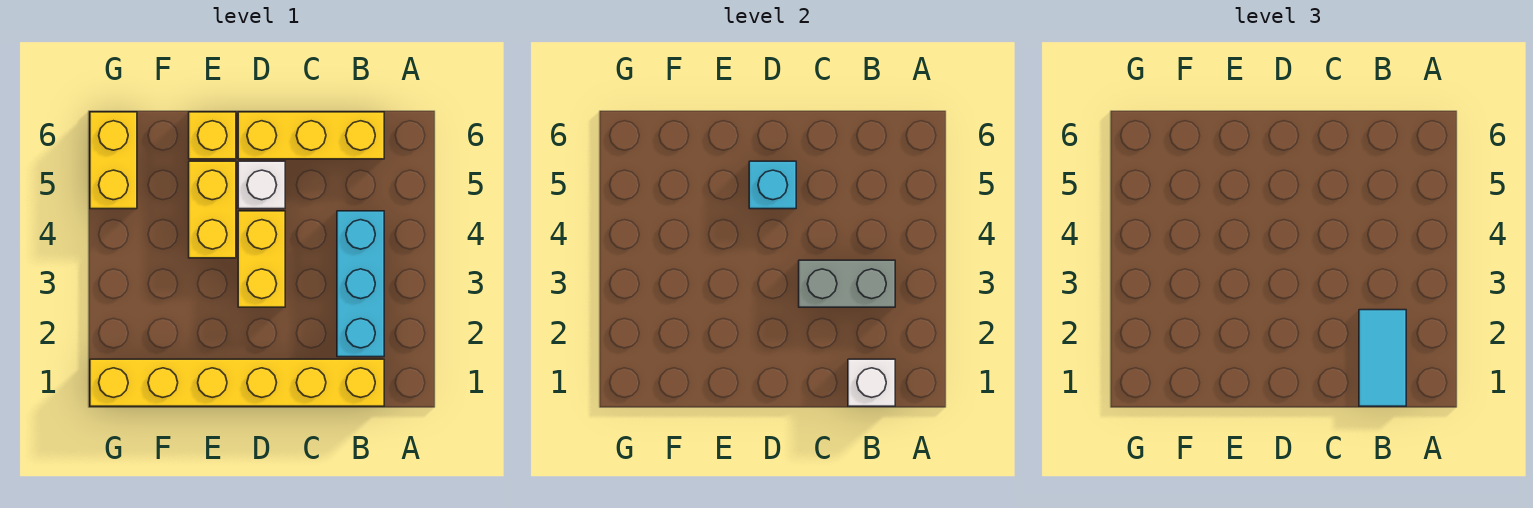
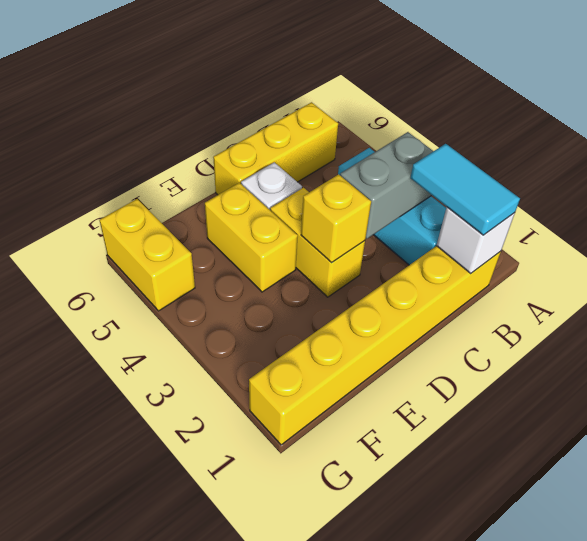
cyan 1x1 brick [749,161,796,209] -> none
yellow 1x1 brick [189,112,236,159] -> yellow 1x1 brick moved to [301,174,371,263]

